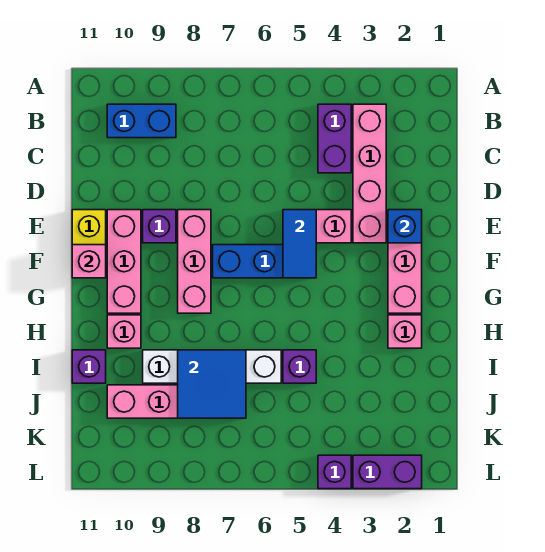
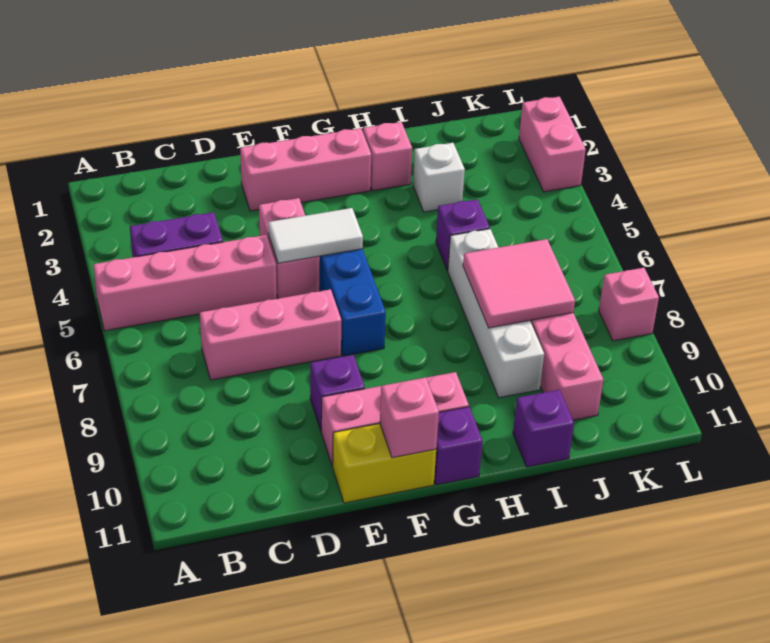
pink 1x4 brick [353,104,386,243] -> pink 1x4 brick moved to [93,235,277,331]
blue 1x2 brick [107,104,176,138] -> none
blue 1x1 brick [388,210,422,243] -> none
blue 1x2 tile [283,210,316,278] -> white 1x2 tile [268,208,363,263]
pink 1x3 brick [178,210,211,313] -> pink 1x3 brick moved to [200,289,341,380]
pink 1x1 brick [107,315,141,348] -> pink 1x1 brick moved to [599,268,659,341]
none -> white 1x1 brick [413,143,465,212]
blue 2x2 tile [178,350,246,418] -> pink 2x2 tile [463,239,575,328]
purple 1x2 brick [353,455,422,489] -> pink 1x2 brick [519,97,586,192]
purple 1x1 brick [318,455,351,489] -> purple 1x1 brick moved to [434,407,483,485]

